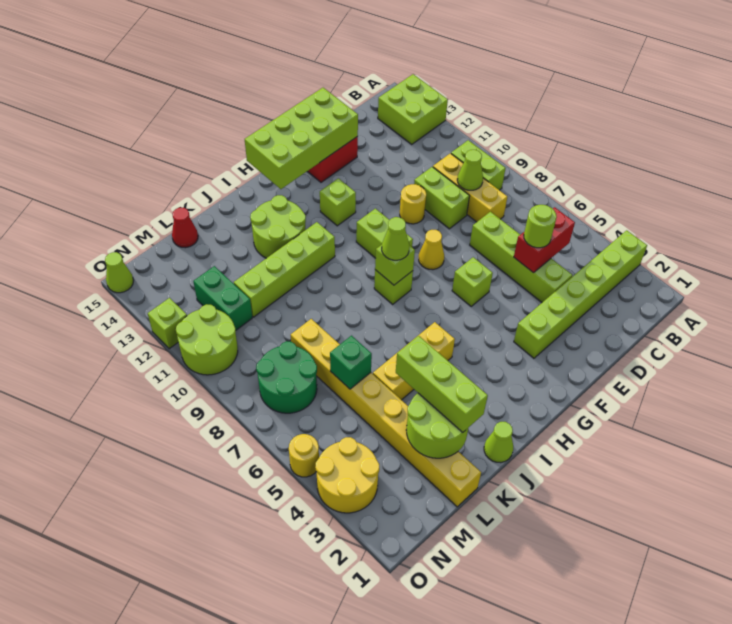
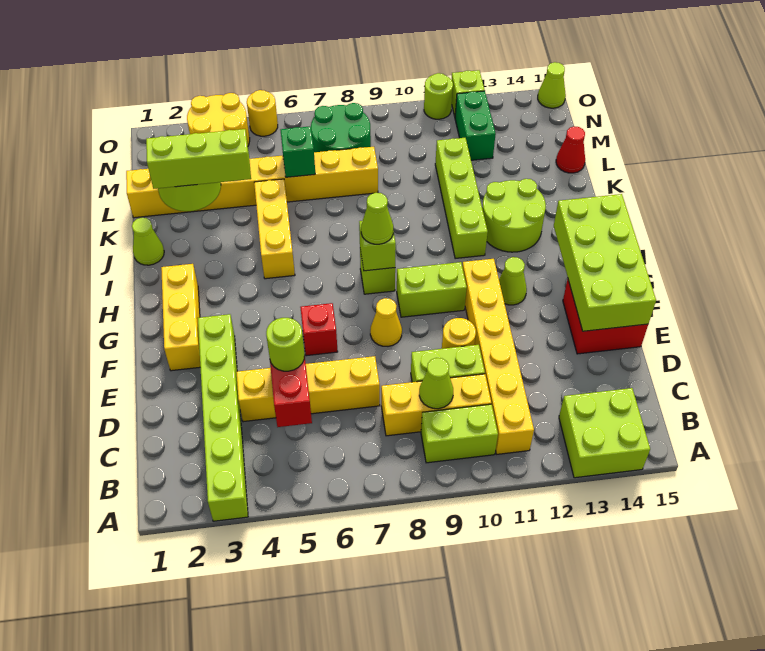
none -> yellow 1x6 brick [462,259,534,454]
lime 1x4 brick [470,212,572,302] -> yellow 1x4 brick [236,356,380,422]
none -> yellow 1x3 brick [161,264,200,371]
lime 1x1 brick [452,257,493,306] -> red 1x1 brick [300,303,338,356]
lime 1x1 brick [320,178,356,226] -> lime 1x1 cone [499,257,527,305]
green 1x2 brick [193,266,253,330] -> green 1x2 brick turned to [455,91,496,160]
lime 2x2 round brick [176,304,238,375] -> lime 1x1 round brick [424,73,453,119]

